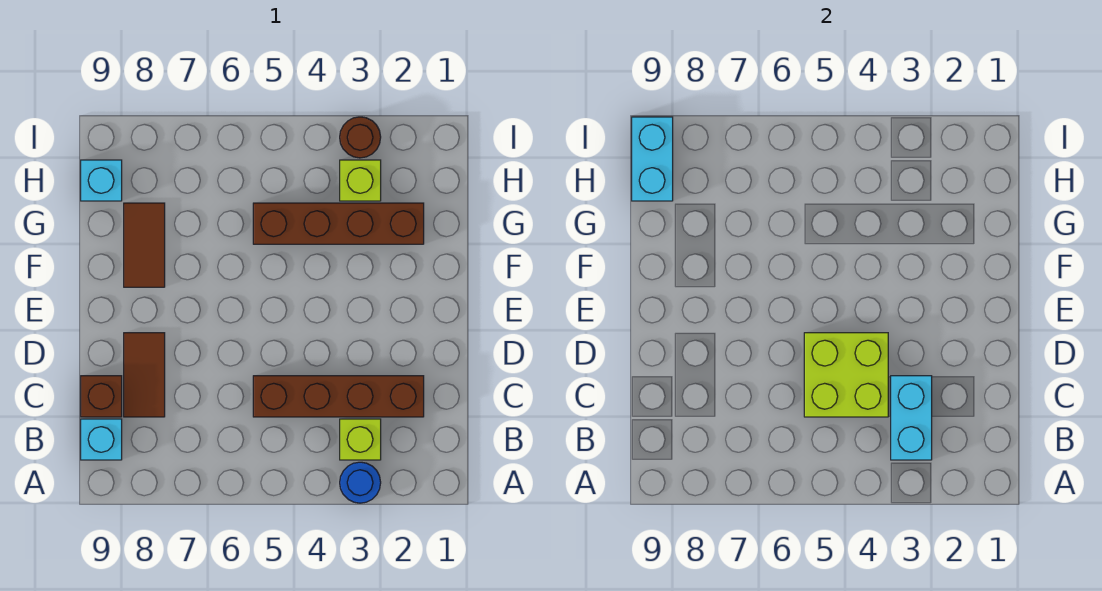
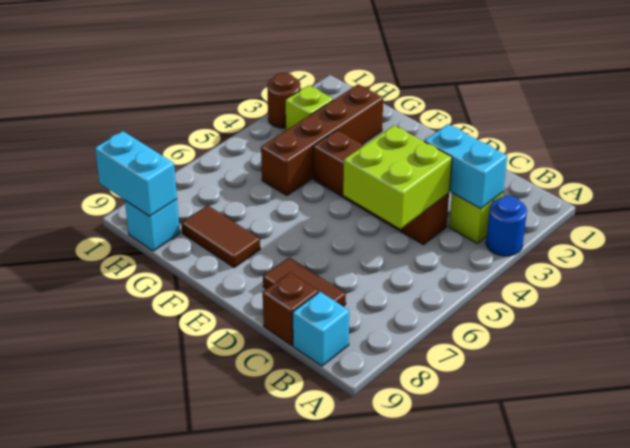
brown 1x4 brick [253,376,424,417] -> brown 1x4 brick turned to [313,130,449,245]

